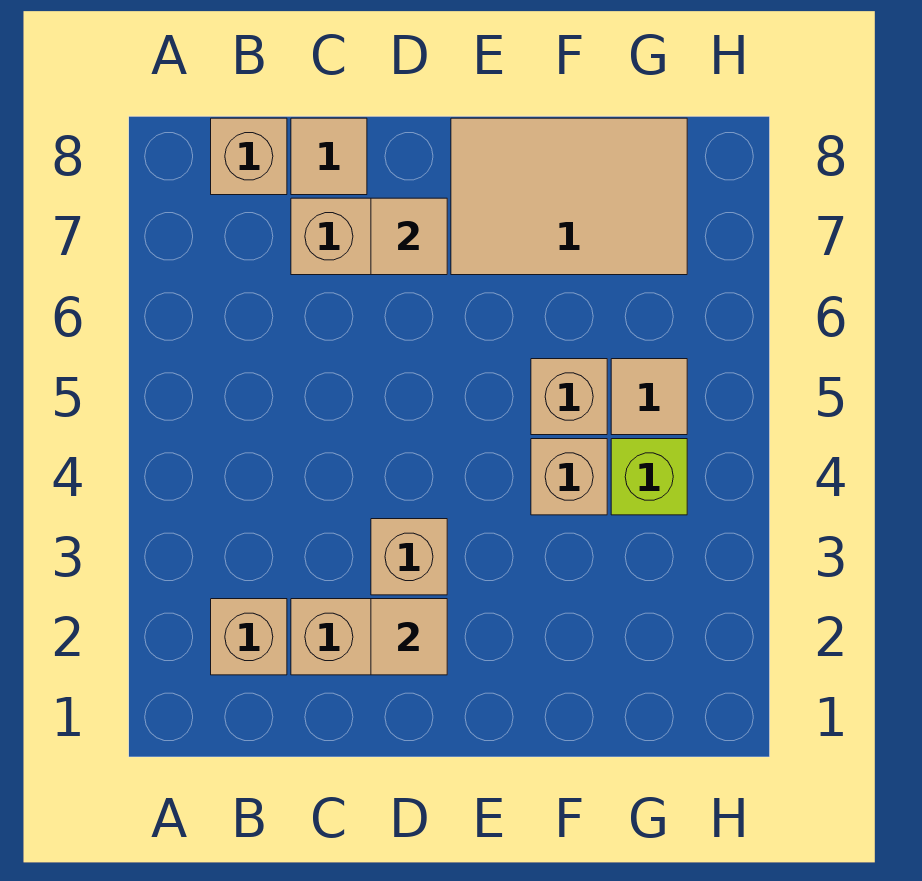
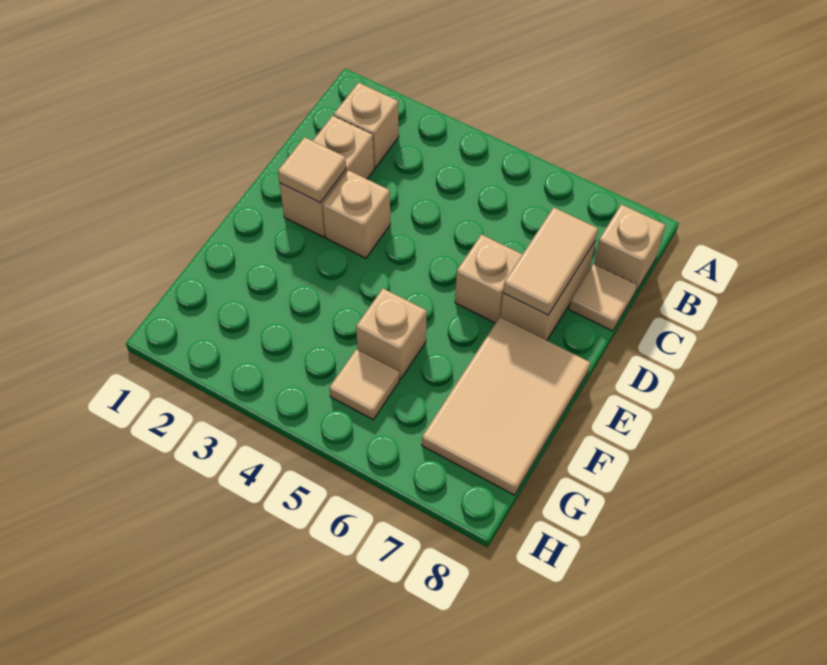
tan 1x1 tile [371,198,447,275] -> tan 1x2 tile [503,207,598,315]
tan 1x1 brick [531,439,607,515] -> tan 1x1 brick moved to [455,234,522,323]
lime 1x1 brick [611,439,687,515] -> none

